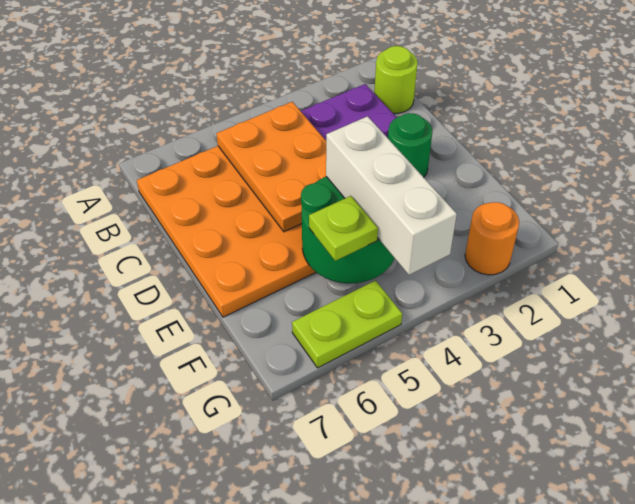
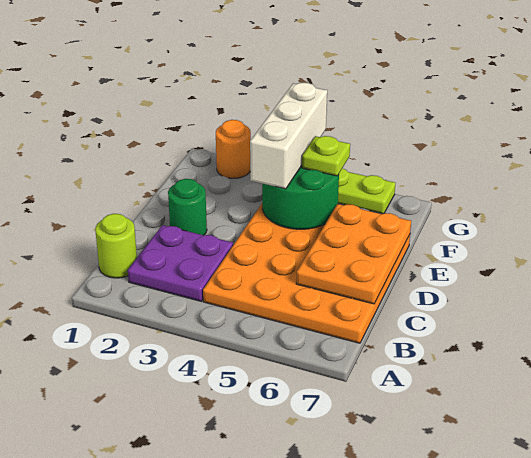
orange 2x3 plate [216,102,326,232] -> orange 2x3 plate moved to [296,204,411,304]

